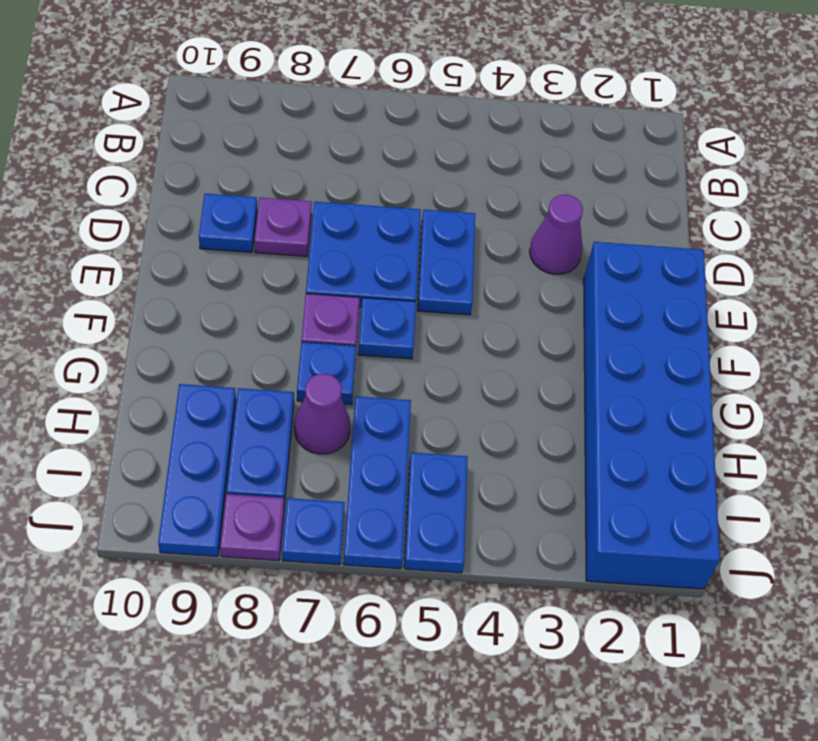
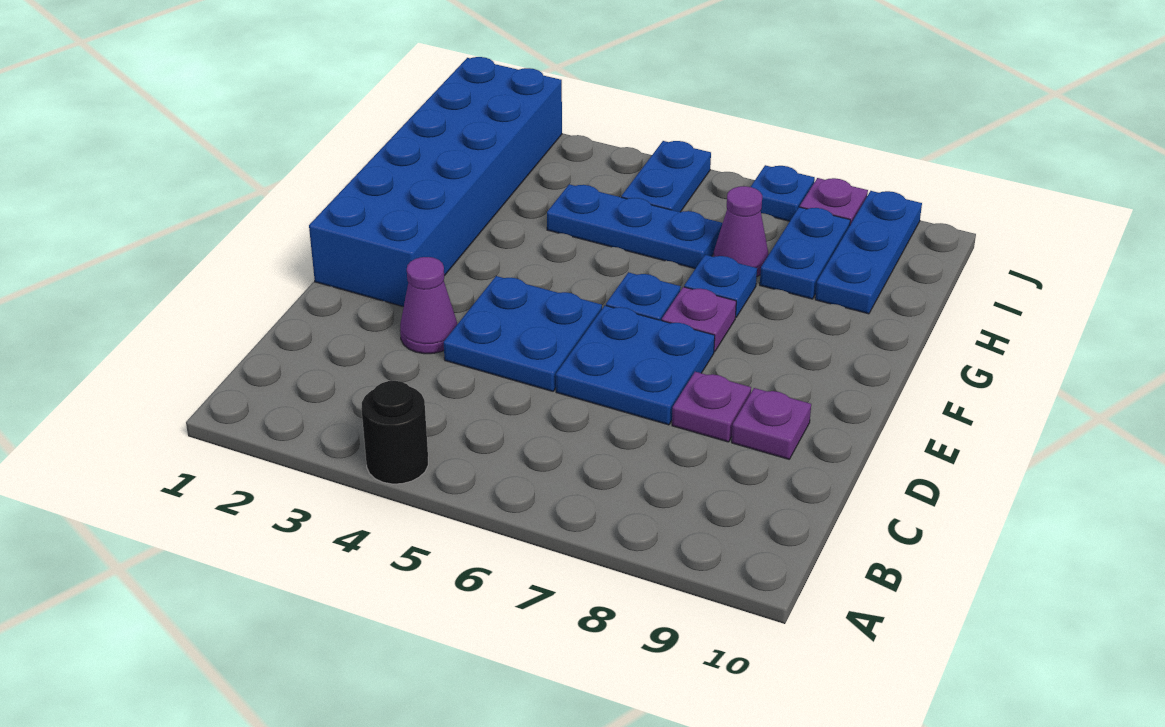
none -> black 1x1 round brick [361,381,428,484]
blue 1x2 plate [417,210,475,315] -> blue 2x2 plate [444,276,602,391]
blue 1x1 plate [199,194,257,252] -> purple 1x1 plate [732,388,811,459]
blue 1x3 plate [343,396,411,569] -> blue 1x3 plate turned to [547,184,723,269]

